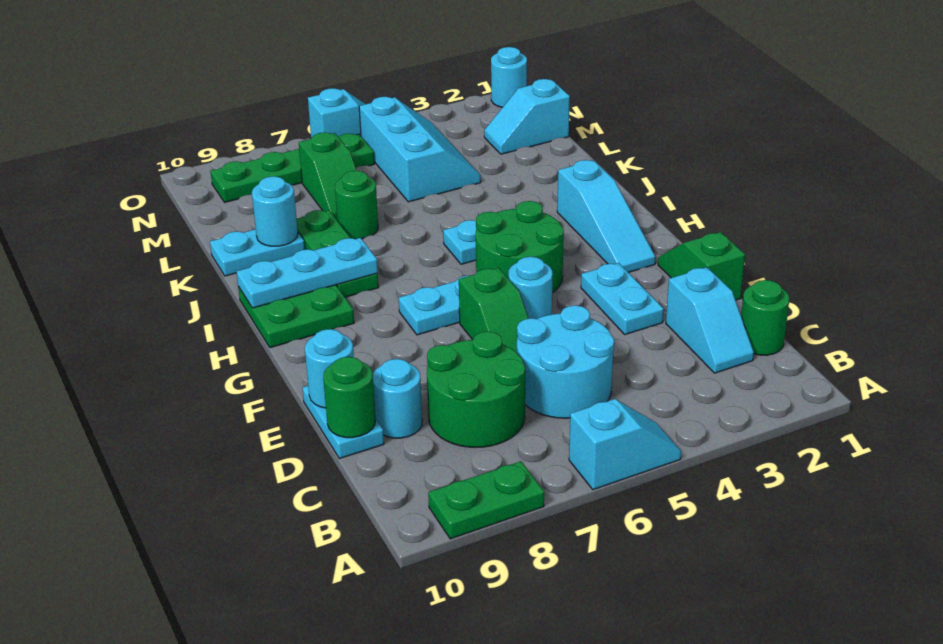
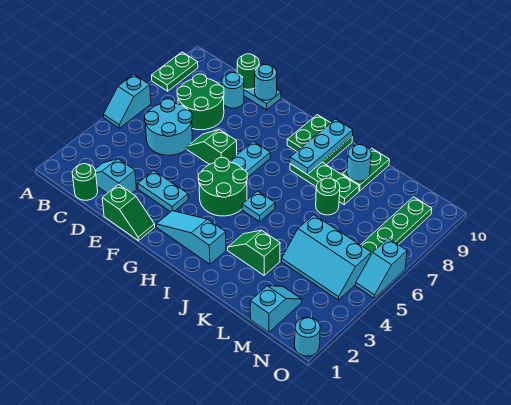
cyan 1x1 round brick [509,257,553,319] -> none
cyan 1x2 plate [210,229,305,276] -> green 1x2 plate [342,148,389,191]
green 1x2 slope [299,133,356,220] -> green 1x2 slope moved to [228,230,280,275]

